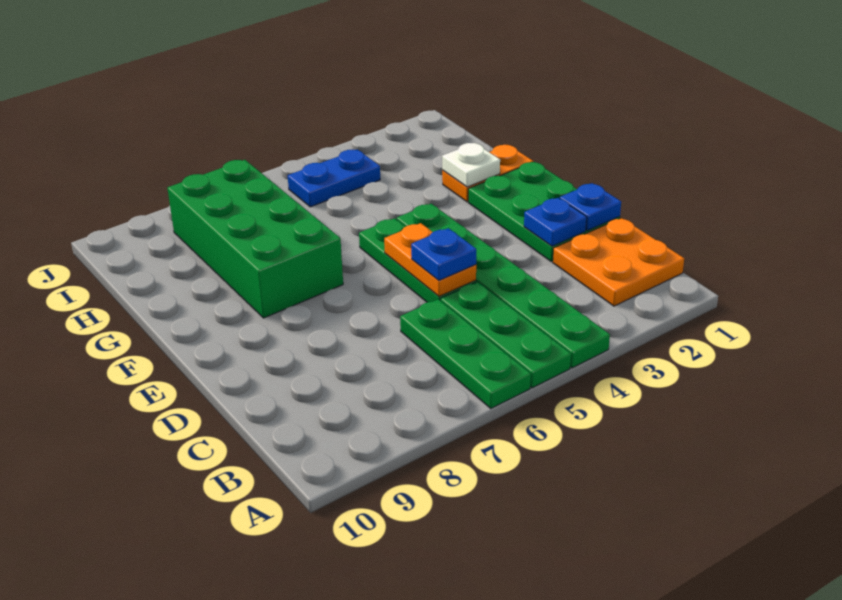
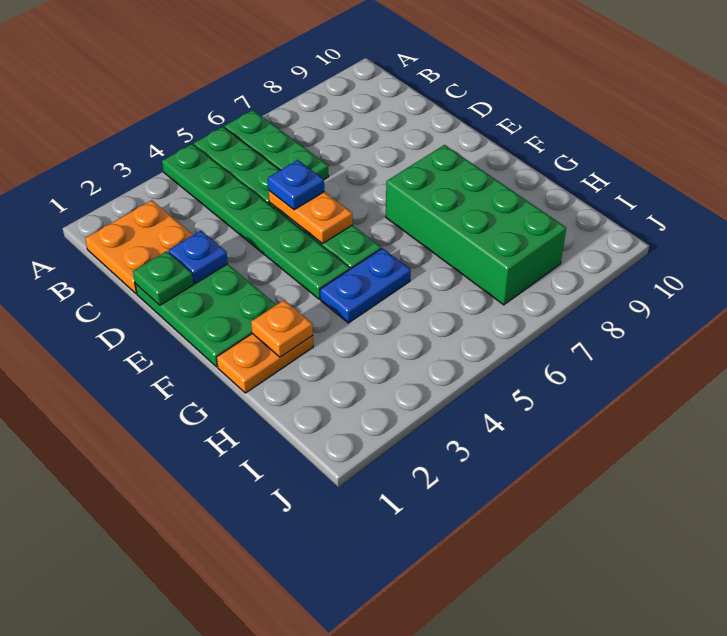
blue 1x1 plate [560,183,621,231] -> green 1x1 plate [133,251,193,305]
white 1x1 plate [442,143,500,187] -> orange 1x1 plate [251,300,313,357]
blue 1x2 plate [288,150,380,207] -> blue 1x2 plate moved to [320,248,411,323]

